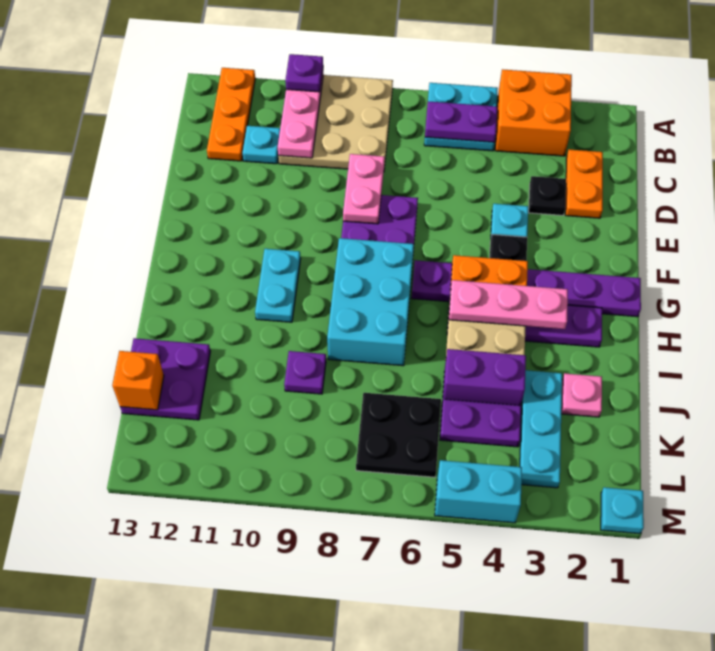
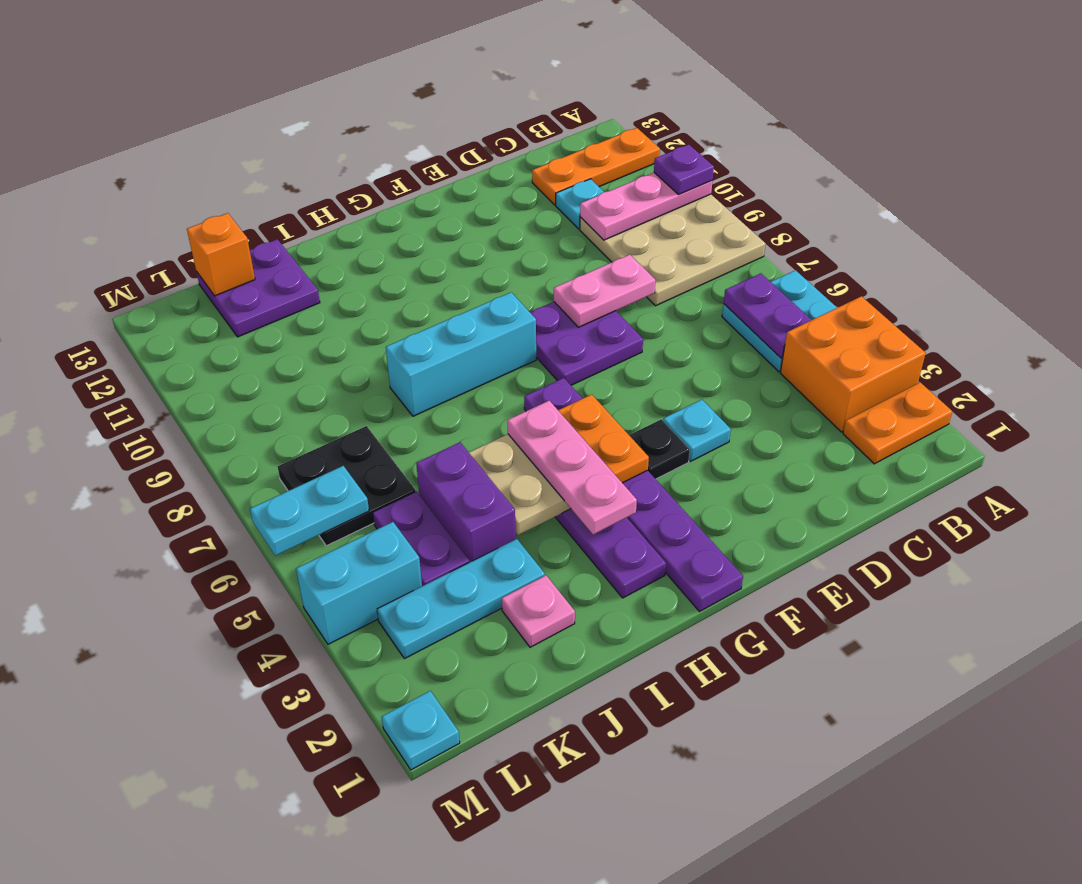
orange 1x2 plate [565,150,603,218] -> orange 1x2 plate moved to [843,382,952,464]
black 1x1 plate [529,176,566,215] -> none
cyan 2x3 brick [327,238,414,366] -> cyan 1x3 brick [386,292,536,416]
cyan 1x2 plate [255,249,301,322] -> cyan 1x2 plate moved to [250,466,369,556]
purple 1x1 plate [284,351,326,394] -> none
cyan 1x2 brick [435,460,522,523] -> cyan 1x2 brick turned to [296,522,422,644]

